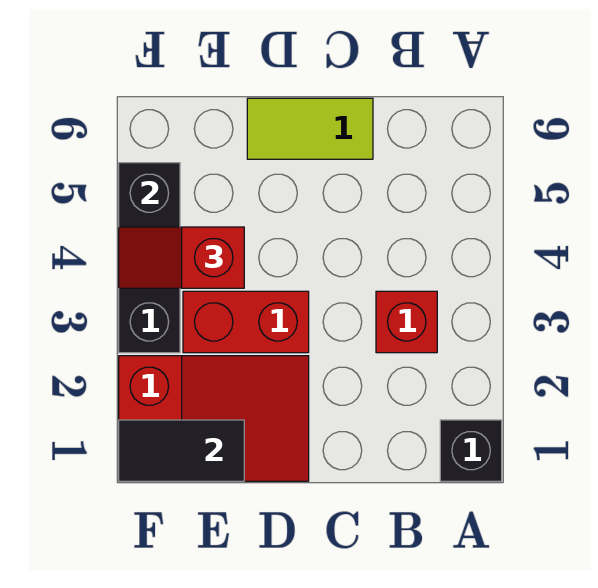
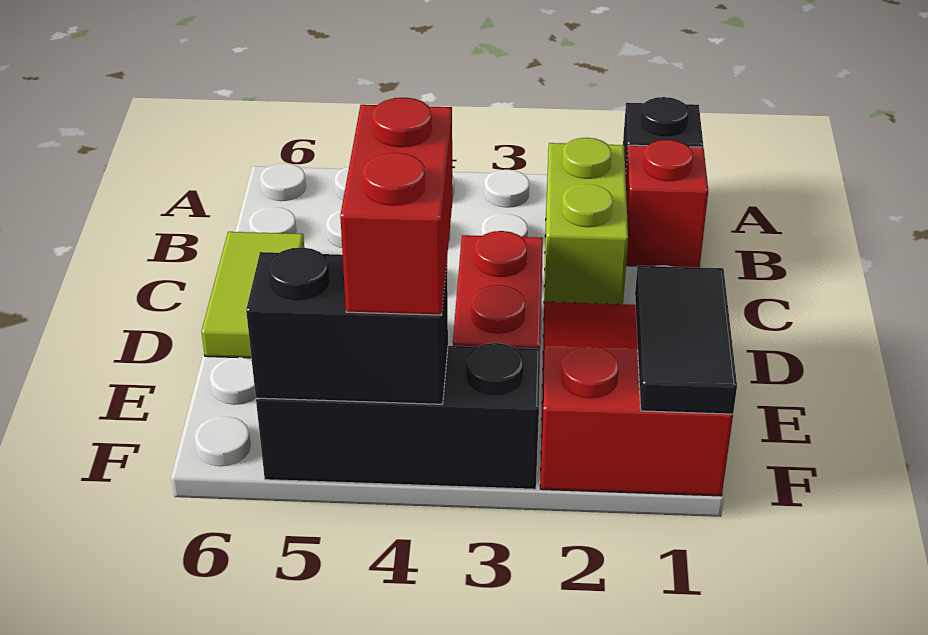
none -> lime 1x2 brick [544,138,628,304]
red 1x1 brick [376,291,437,353] -> red 1x1 brick moved to [625,140,708,267]
red 1x2 slope [119,227,244,288] -> red 1x2 brick [340,98,453,315]

